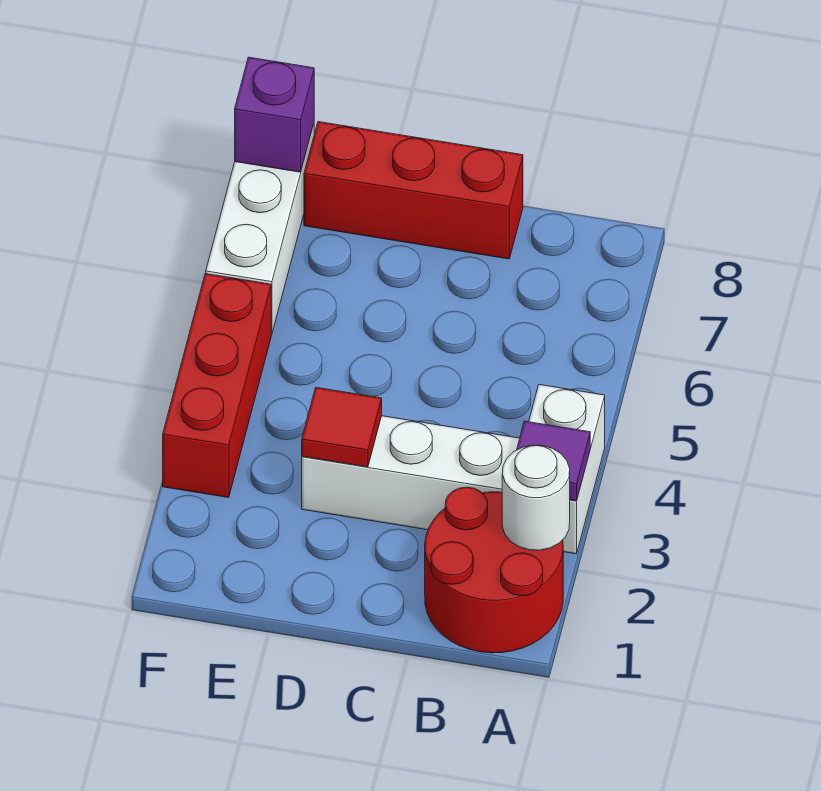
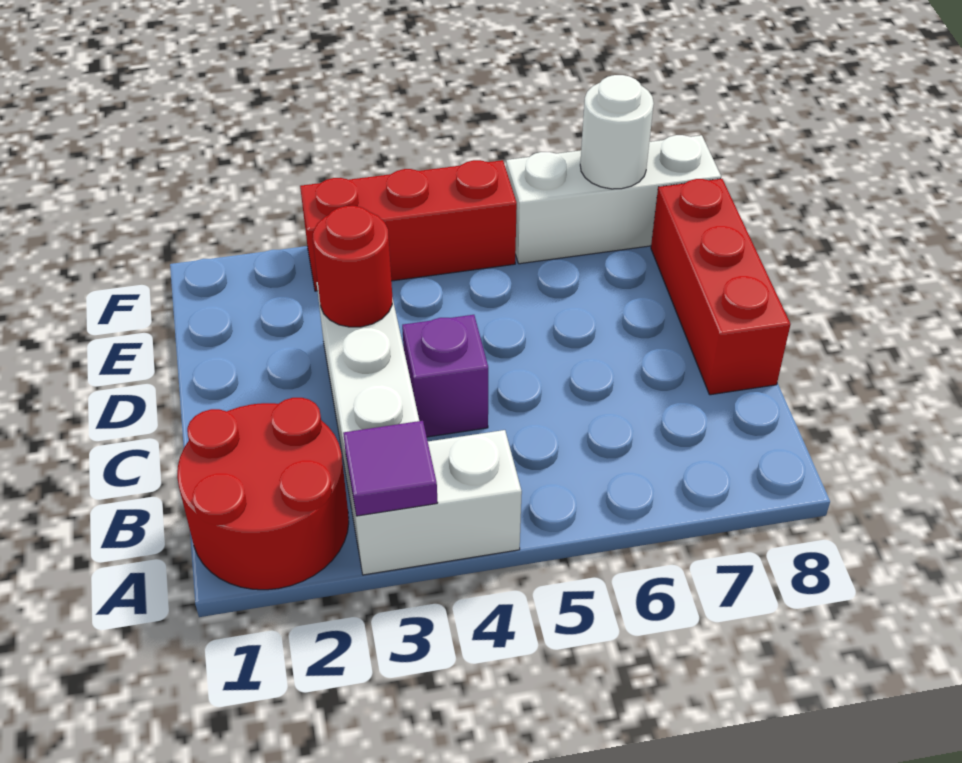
white 1x1 round brick [502,445,570,550] -> white 1x1 round brick moved to [580,75,654,189]
red 1x1 tile [302,388,382,467] -> red 1x1 round brick [313,206,392,327]
purple 1x1 brick [235,57,314,172] -> purple 1x1 brick moved to [402,315,488,437]

